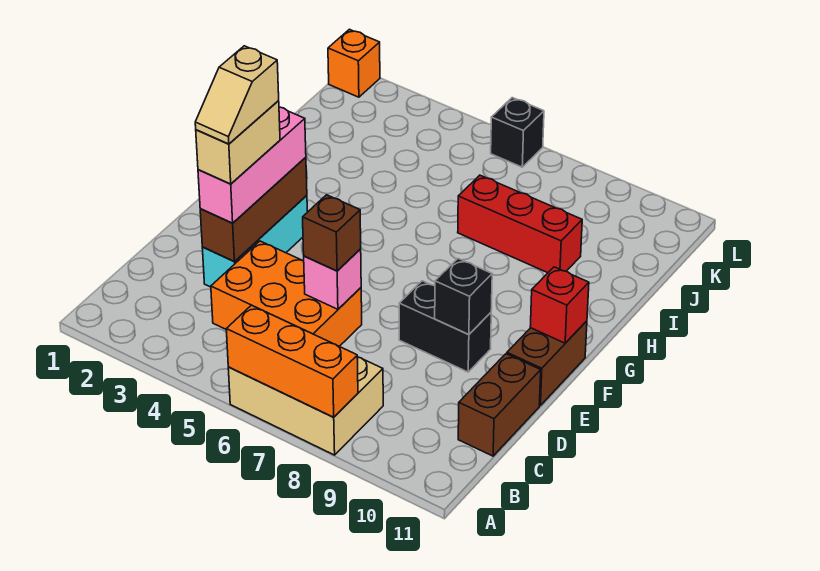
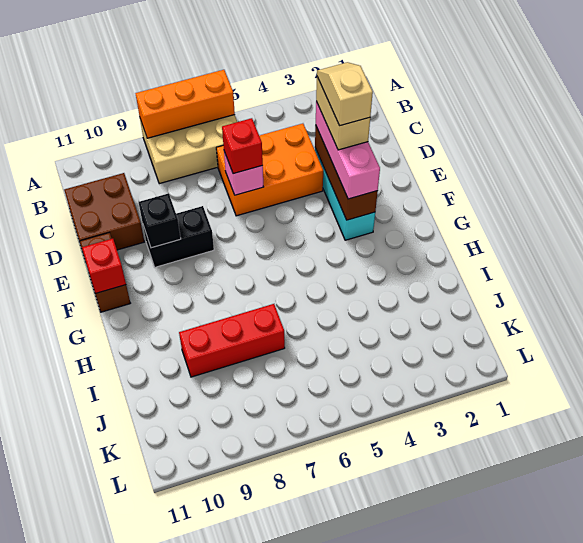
brown 1x2 brick [458,354,541,456] -> brown 2x2 brick [64,173,144,250]
brown 1x1 brick [303,195,361,271] -> red 1x1 brick [222,118,263,174]
orange 1x1 brick [328,29,380,97] -> none
black 1x1 brick [491,98,544,167] -> none

